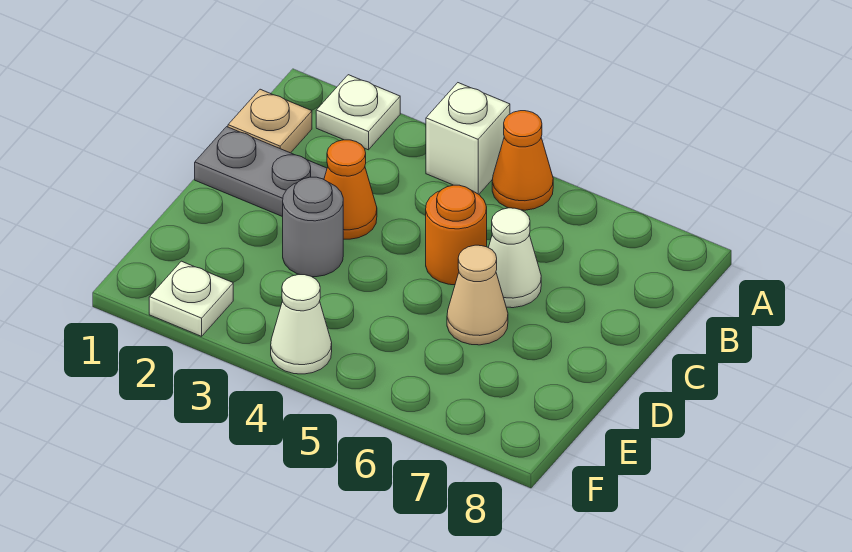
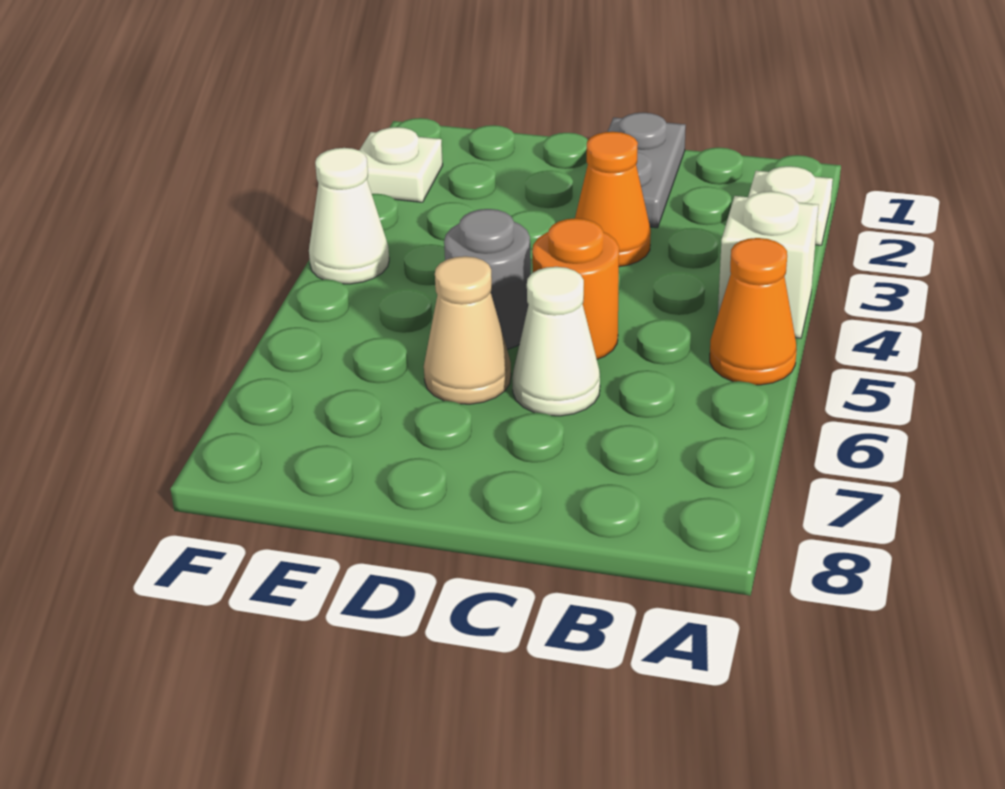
tan 1x1 plate [228,89,312,153] -> none
grey 1x1 round brick [283,177,343,277] -> grey 1x1 round brick moved to [444,209,531,349]

